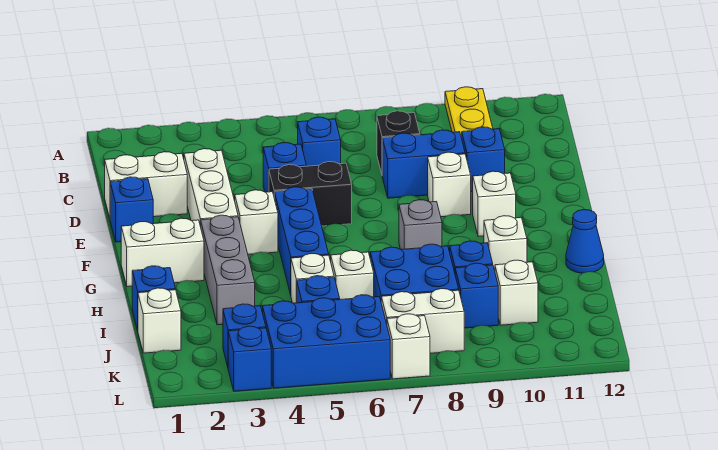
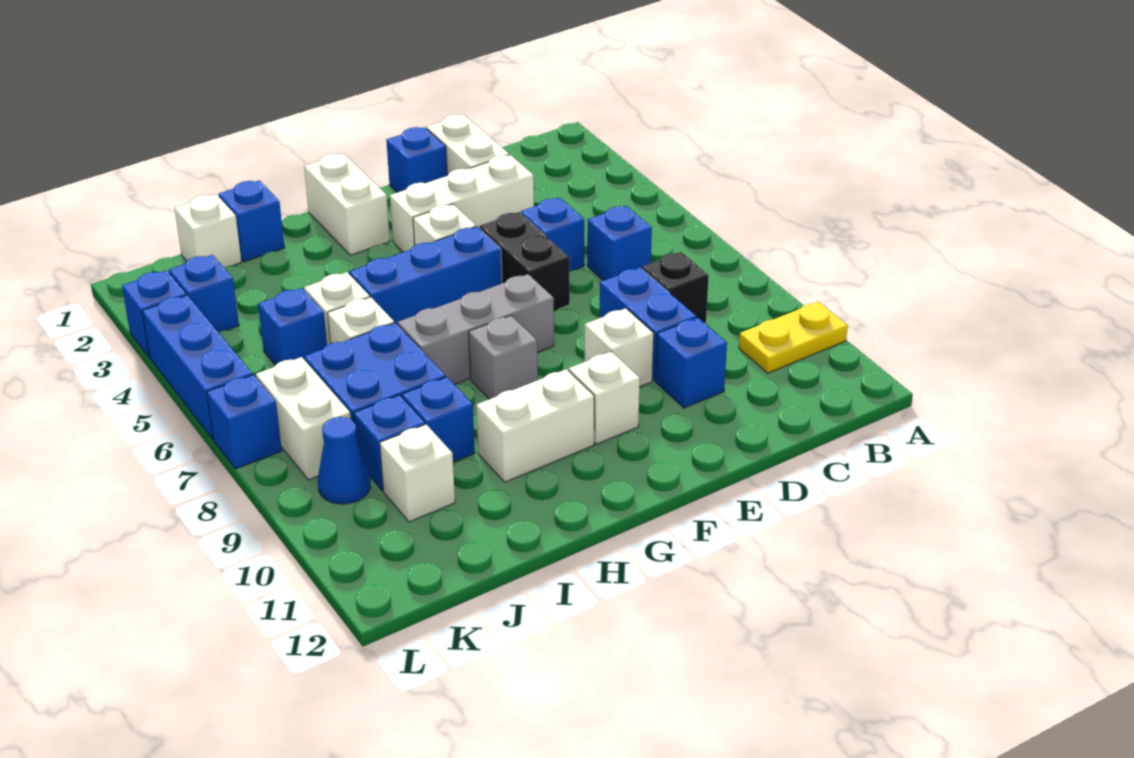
grey 1x3 brick [201,215,255,325] -> grey 1x3 brick moved to [398,274,554,385]
white 1x1 brick [484,216,527,271] -> white 1x2 brick [476,369,594,482]
blue 1x1 cone [566,210,604,273] -> blue 1x1 cone moved to [318,417,371,504]
blue 2x3 brick [262,295,390,388] -> blue 1x3 brick [142,295,253,439]
white 1x1 brick [387,314,430,379] -> blue 1x1 brick [207,375,282,469]

